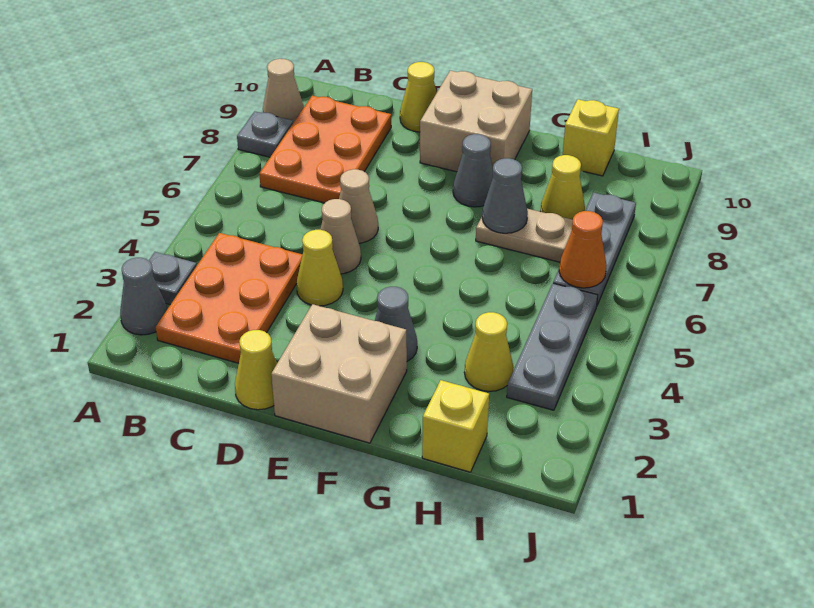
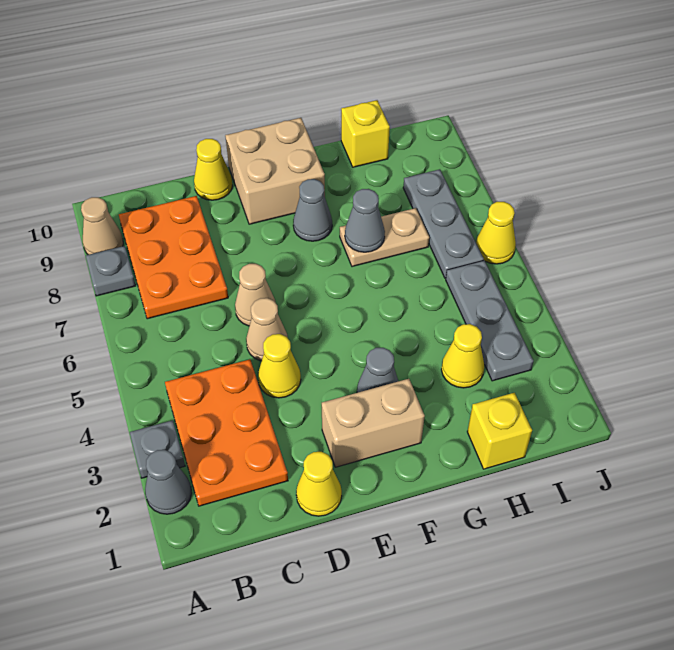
tan 2x2 brick [271,304,407,443] -> tan 1x2 brick [322,379,425,467]
yellow 1x1 cone [540,155,585,220] -> yellow 1x1 cone moved to [476,202,516,264]
orange 1x1 cone [559,211,607,288] -> none

